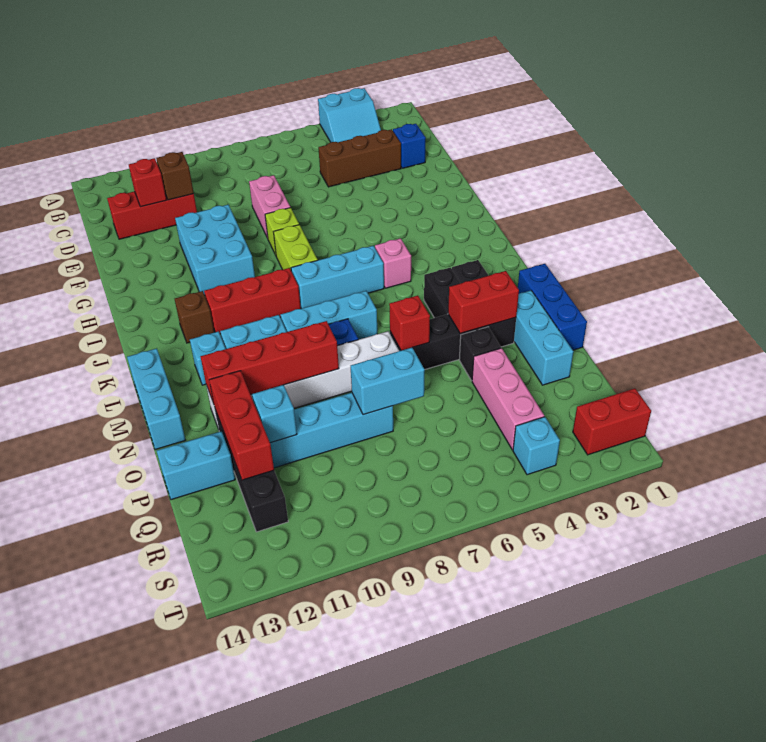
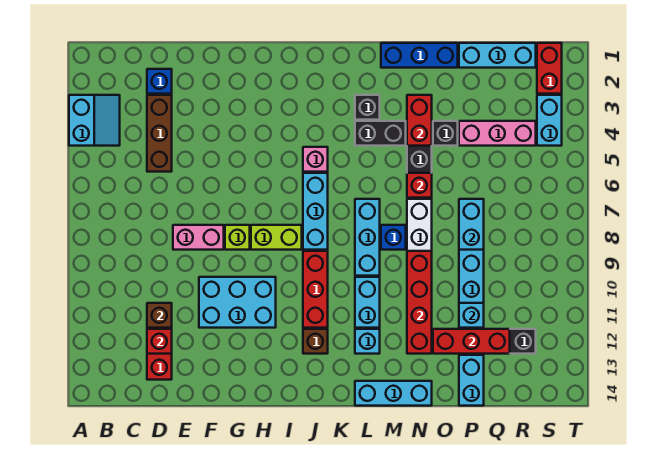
cyan 1x3 brick [514,291,574,385] -> cyan 1x3 brick moved to [459,43,536,68]
cyan 1x1 brick [513,417,560,475] -> cyan 1x2 brick [537,95,562,146]

